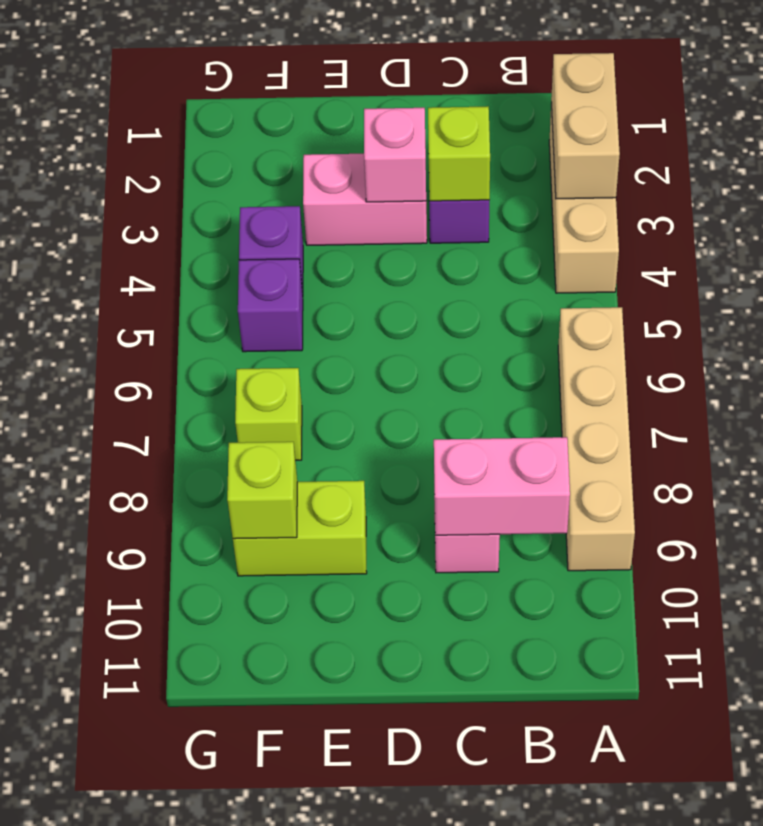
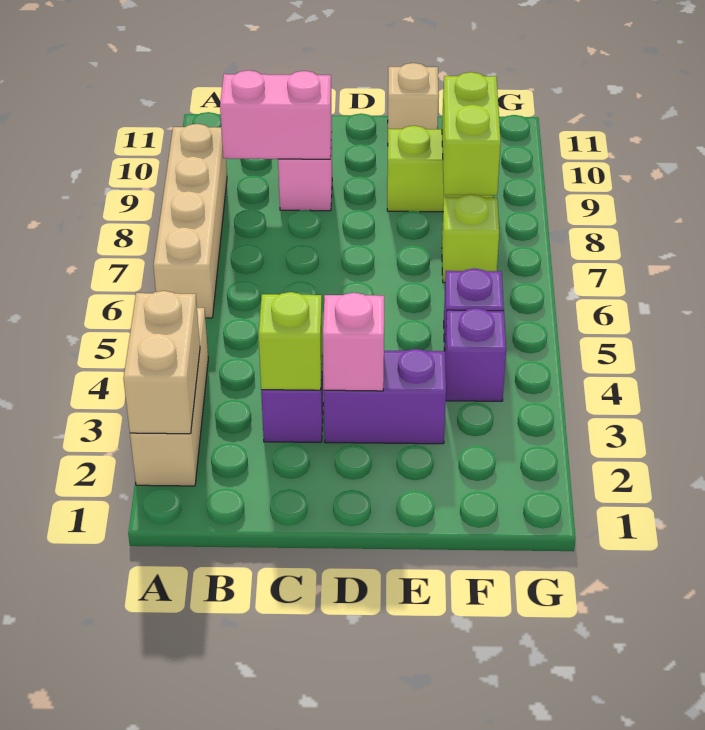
pink 1x2 brick [303,154,427,245] -> purple 1x2 brick [324,349,446,444]
none -> tan 1x1 brick [388,63,439,129]
lime 1x1 brick [227,442,297,539] -> lime 1x2 brick [442,72,501,195]

